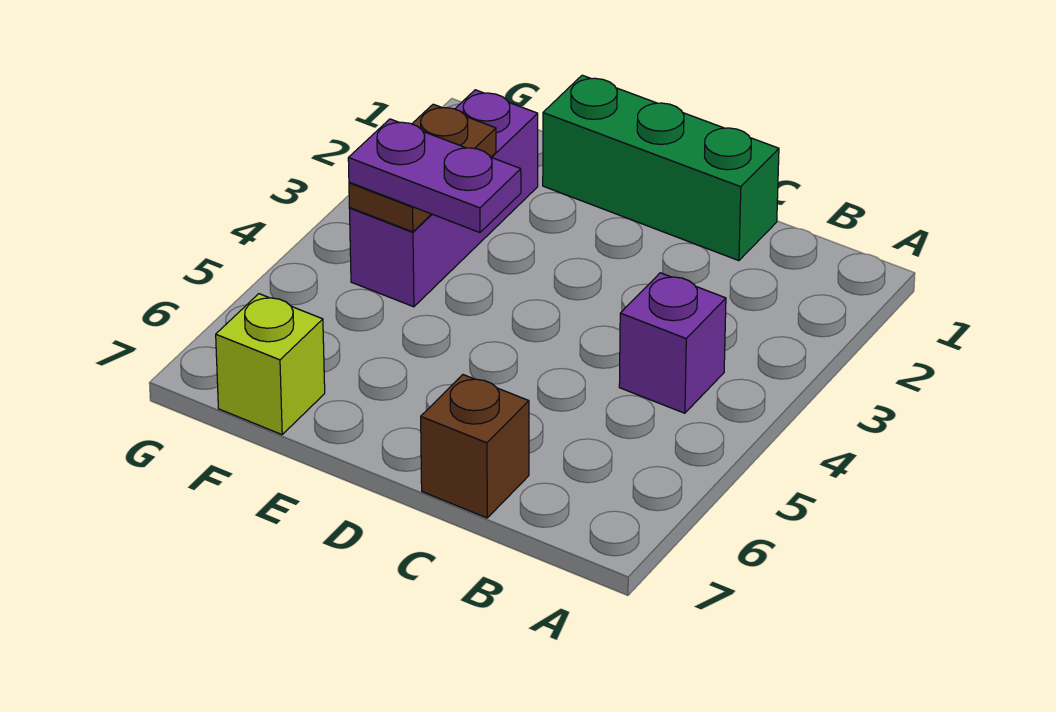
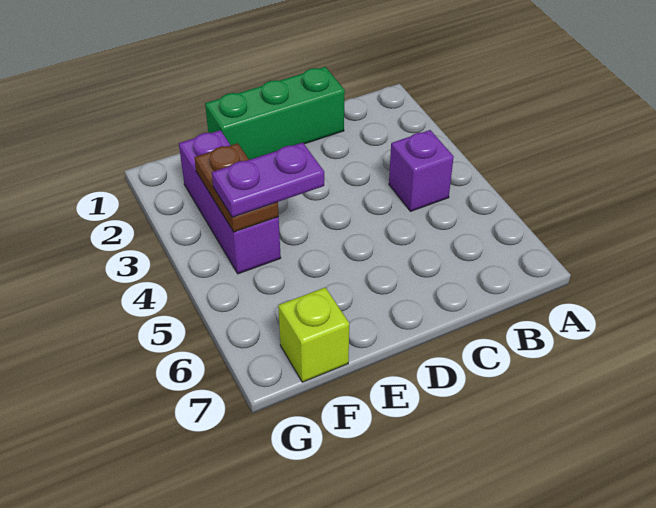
brown 1x1 brick [421,375,529,518] -> none

